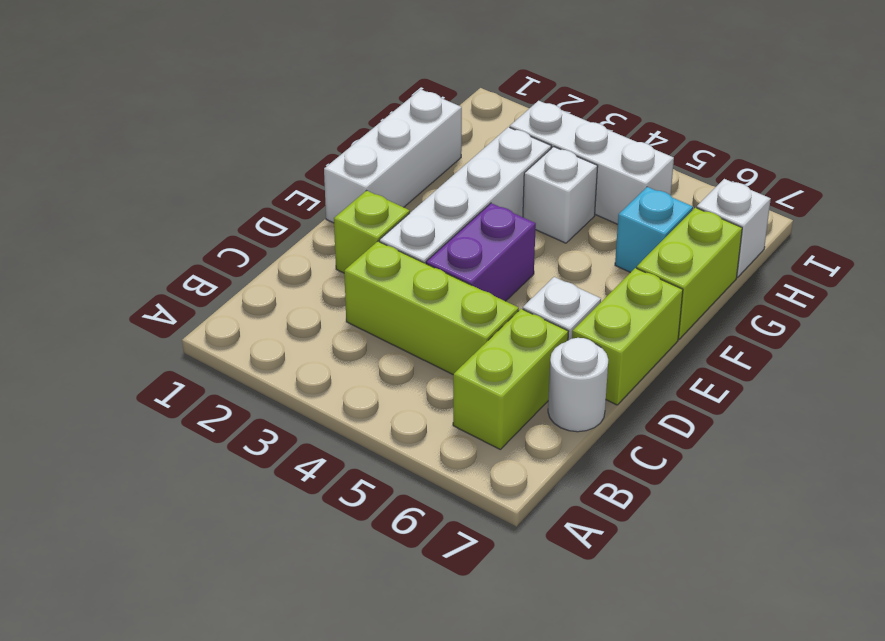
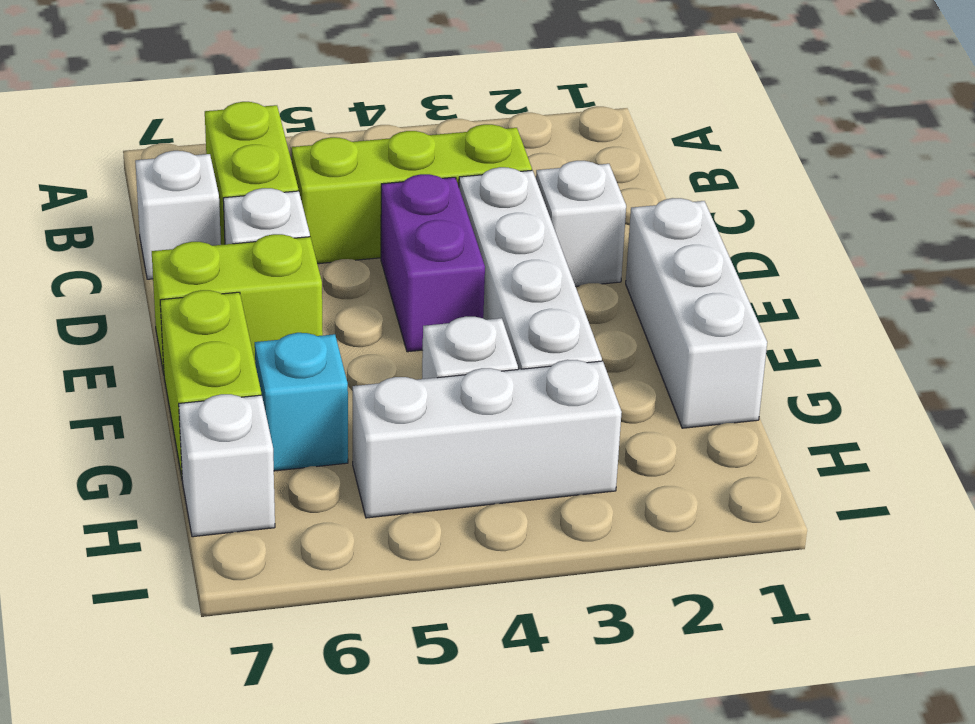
white 1x1 round brick [548,338,608,432] -> white 1x1 brick [135,151,221,279]
lime 1x1 brick [334,191,410,273] -> white 1x1 brick [536,161,626,286]
lime 1x2 brick [572,268,683,405] -> lime 1x2 brick turned to [152,234,323,373]

